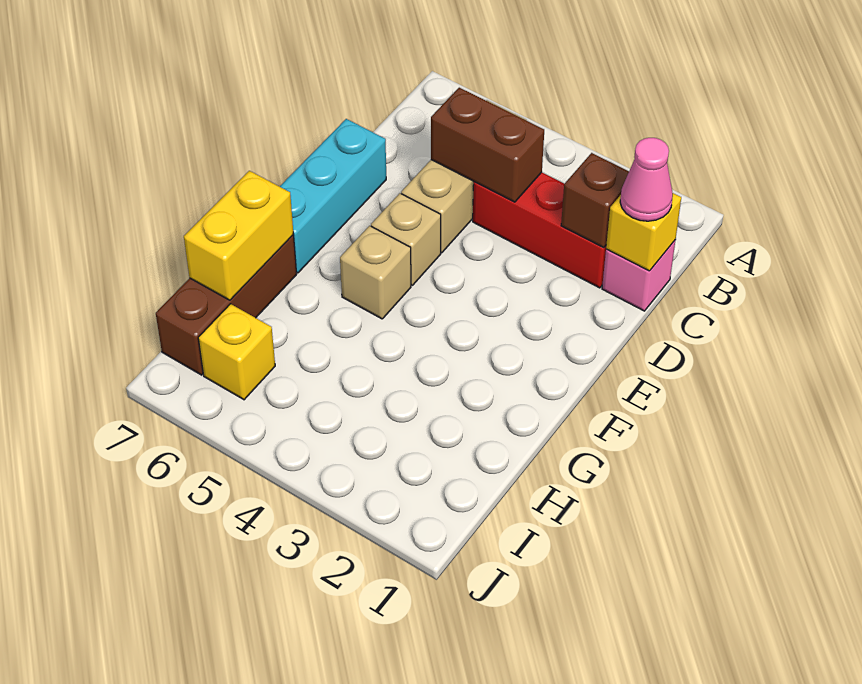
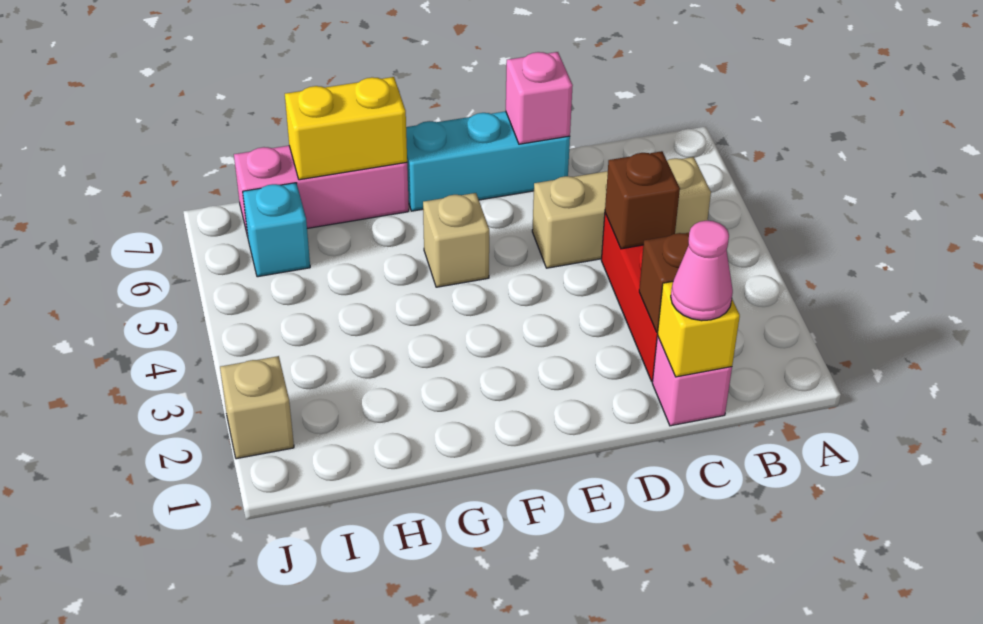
brown 1x2 brick [431,88,544,202] -> brown 1x1 brick [605,151,680,249]
none -> pink 1x1 brick [506,52,573,144]
tan 1x1 brick [371,193,441,285] -> tan 1x1 brick moved to [220,356,294,459]
brown 1x3 brick [156,235,297,375] -> pink 1x3 brick [234,146,409,236]
yellow 1x1 brick [198,304,275,400] -> cyan 1x1 brick [243,183,310,277]

